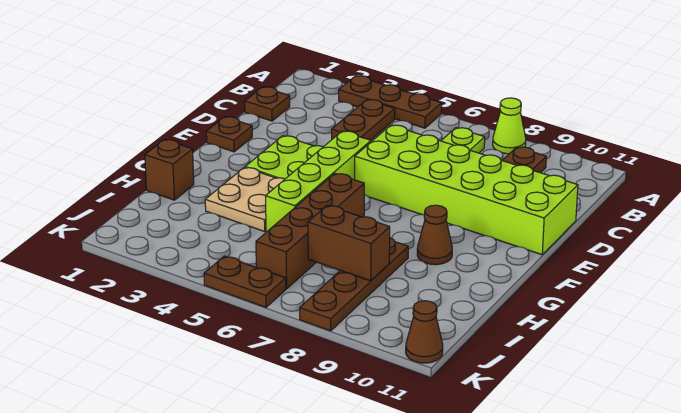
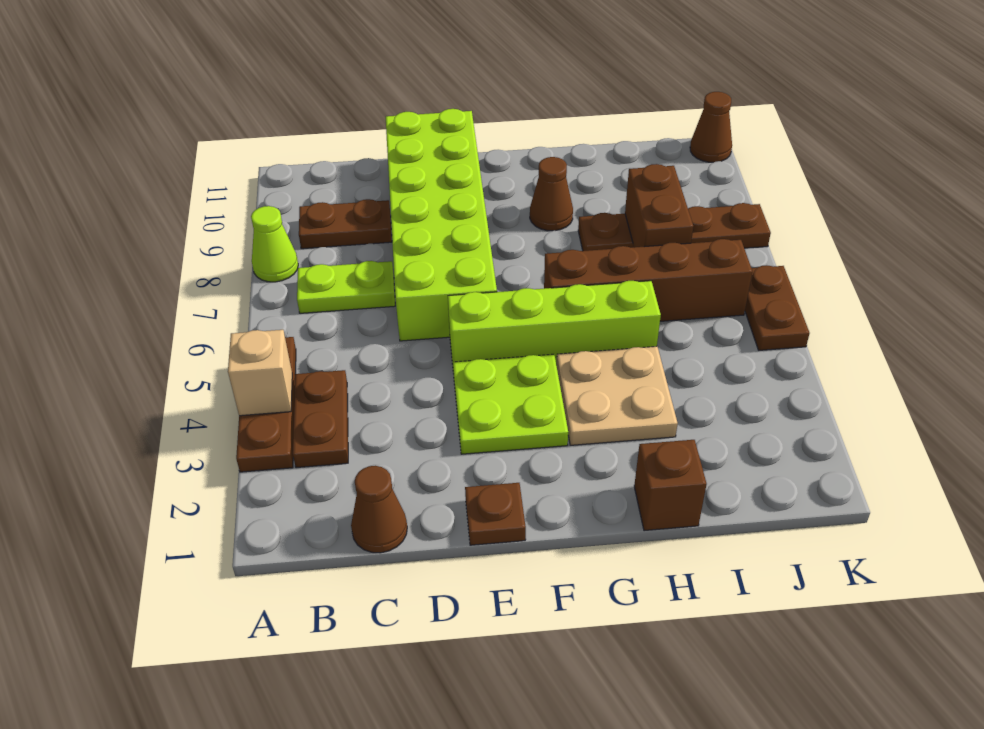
none -> tan 1x1 brick [228,330,292,416]
brown 1x2 plate [332,100,395,140] -> brown 1x2 plate turned to [293,370,348,468]
brown 1x1 plate [245,87,290,121] -> brown 1x1 cone [351,466,407,553]

